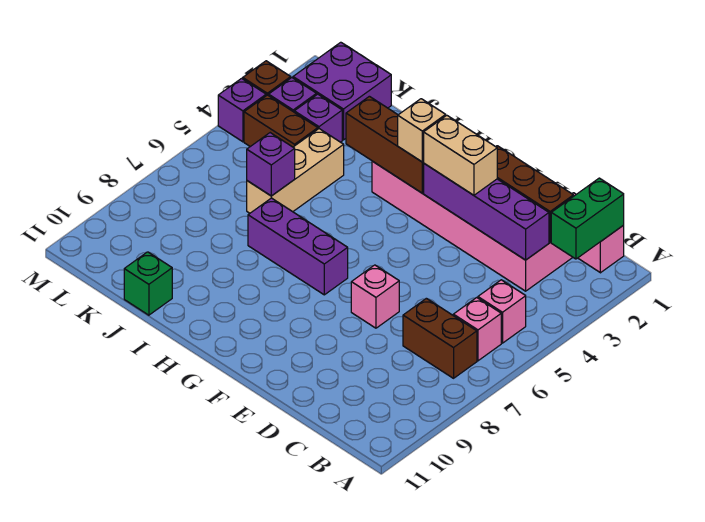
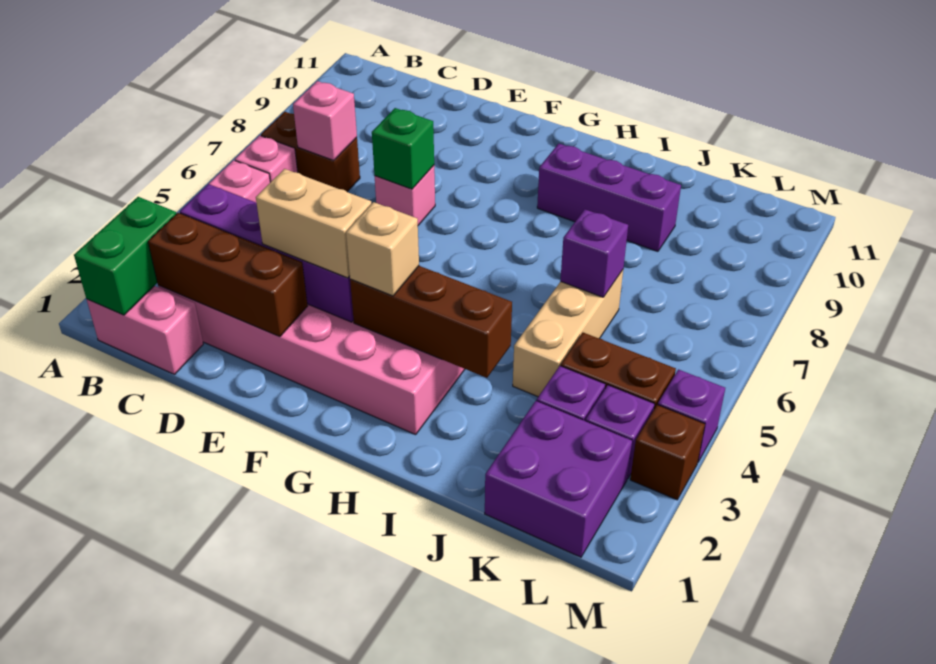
none -> pink 1x1 brick [293,81,357,160]
purple 1x3 brick [248,198,348,295] -> purple 1x3 brick moved to [537,144,681,251]
green 1x1 brick [124,252,172,315] -> green 1x1 brick moved to [372,108,434,189]

